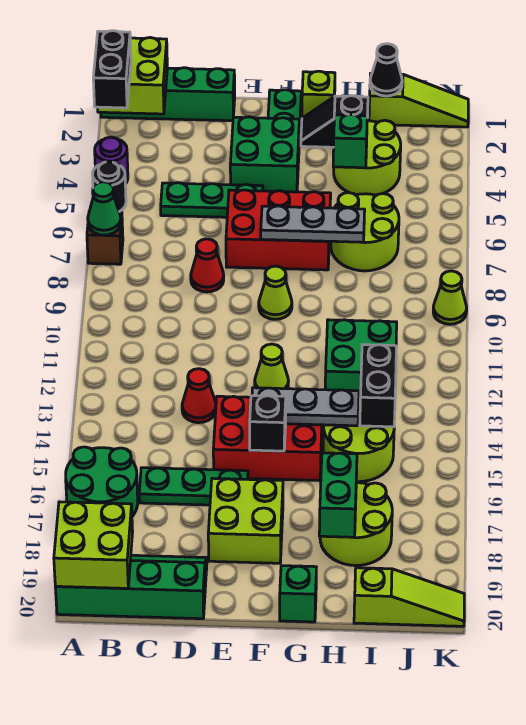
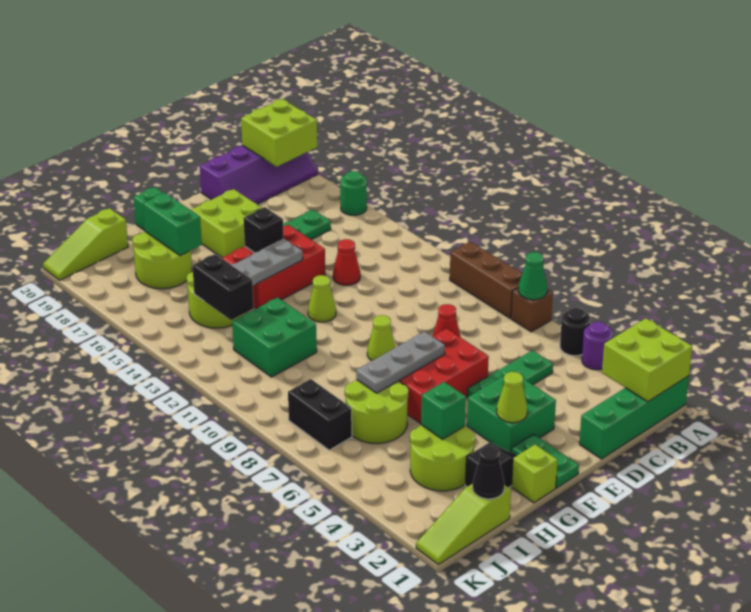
black 1x2 brick [93,31,131,108] -> black 1x2 brick moved to [288,379,352,450]
none -> brown 1x3 brick [450,242,522,318]
green 2x2 round brick [66,447,138,516] -> green 1x1 round brick [340,171,367,215]
green 2x4 slope [55,555,207,619] -> purple 2x4 slope [200,146,318,204]
lime 1x1 cone [433,271,467,324] -> lime 1x1 cone moved to [497,372,527,423]

